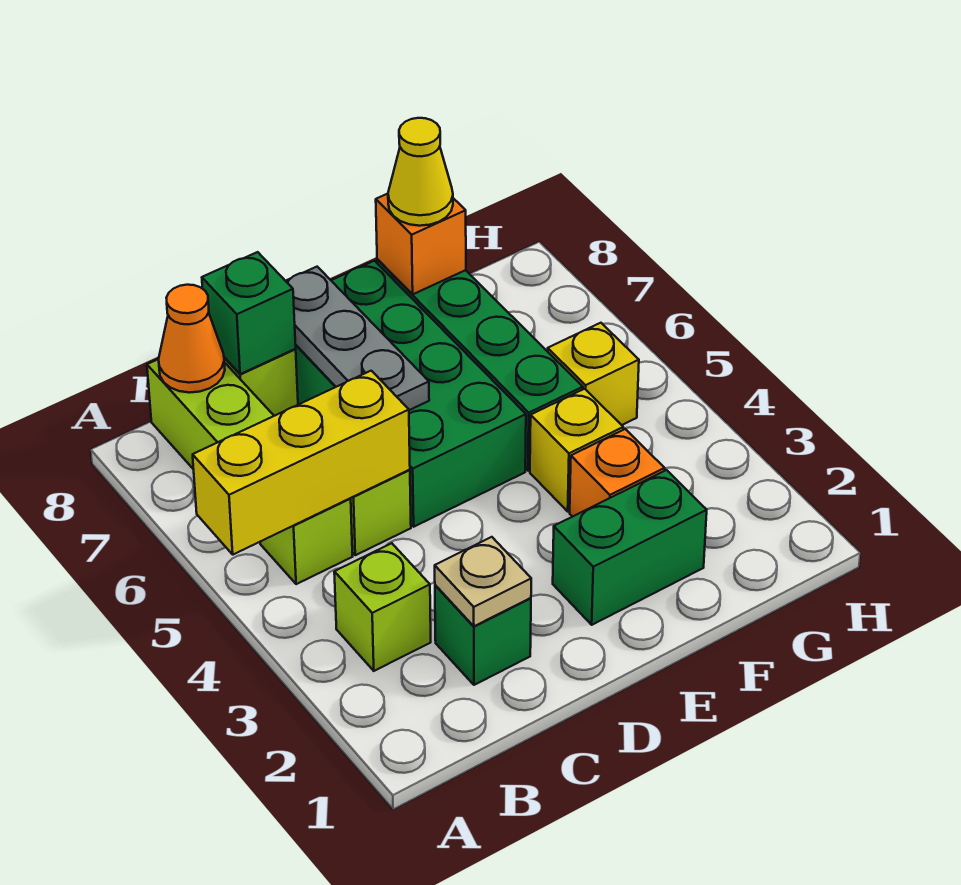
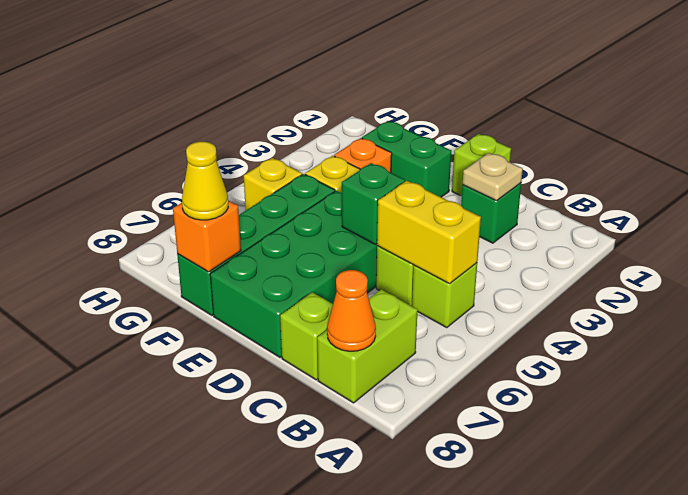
yellow 1x3 brick [193,371,410,555] -> yellow 1x2 brick [377,181,481,284]
lime 1x1 brick [334,543,431,671] -> lime 1x1 brick moved to [452,134,511,196]
green 1x1 brick [202,252,296,374] -> green 1x1 brick moved to [342,163,405,244]
grey 1x3 plate [286,267,429,410] -> none

